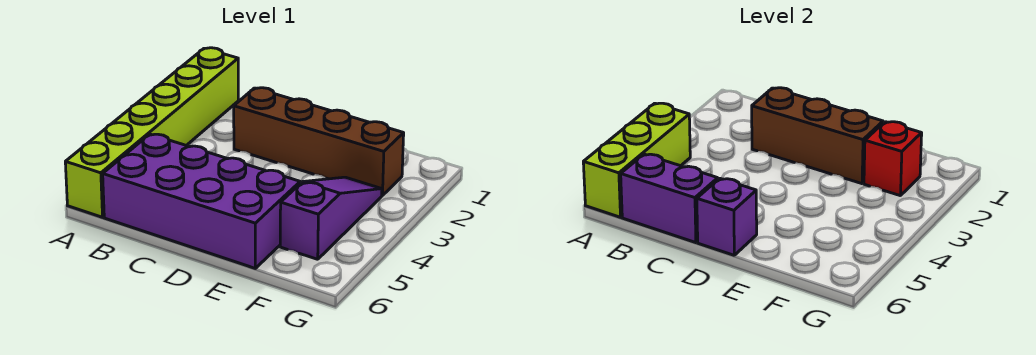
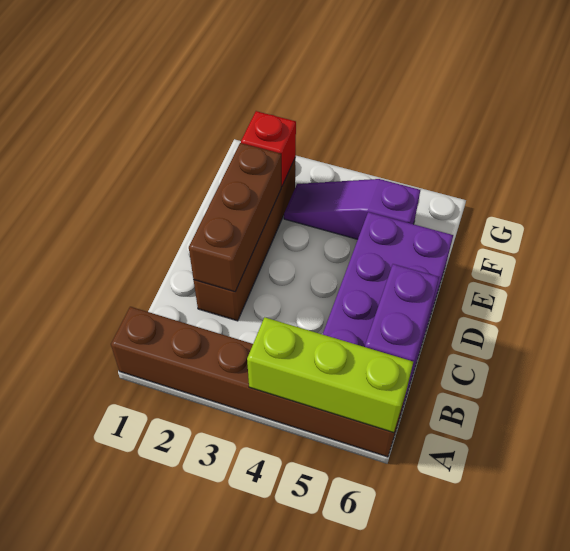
lime 1x6 brick [65,48,238,217] -> brown 1x6 brick [111,307,405,457]
purple 1x1 brick [697,178,757,255] -> none

